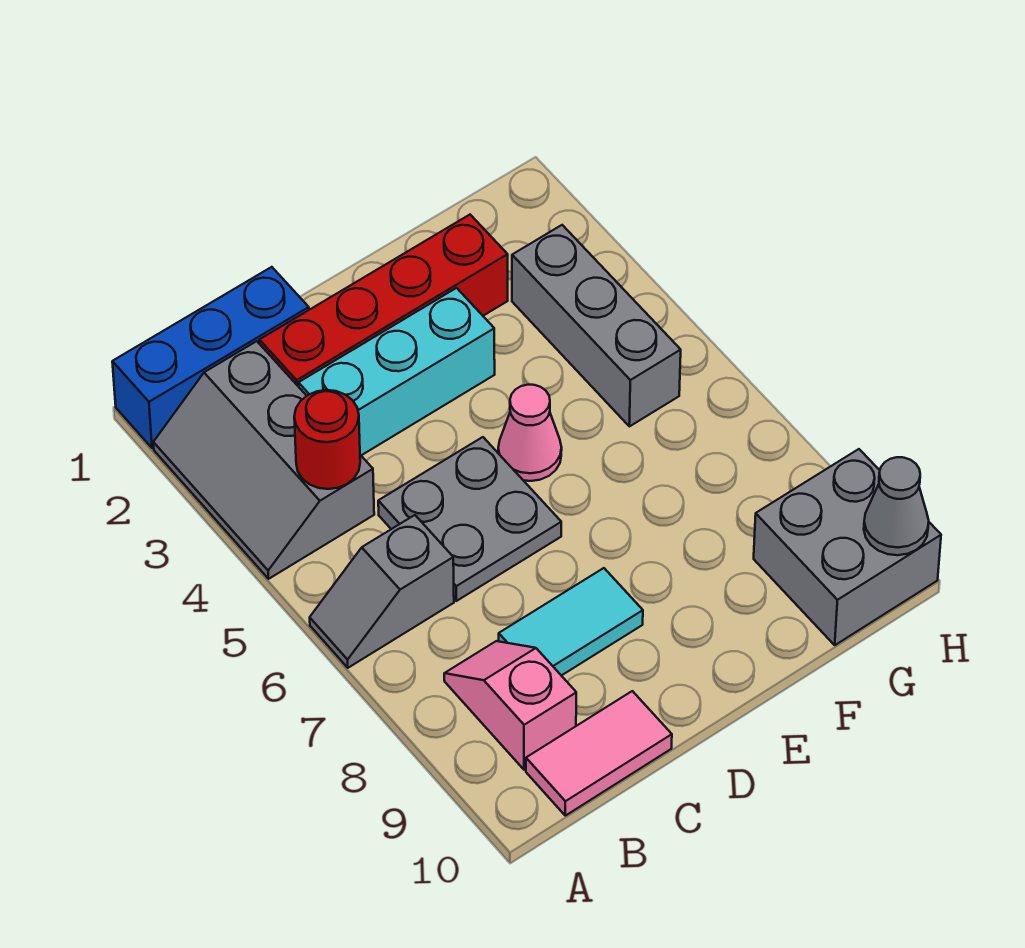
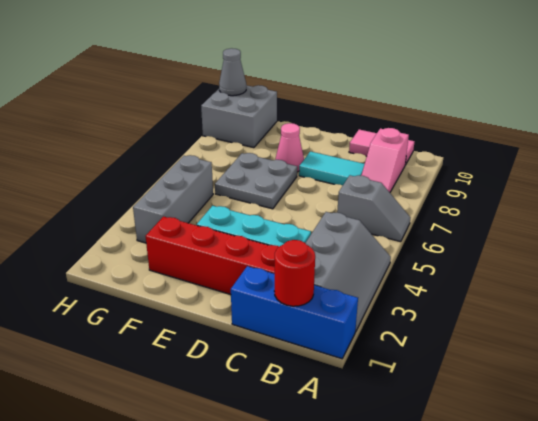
red 1x1 round brick [294,390,360,489] -> red 1x1 round brick moved to [274,240,315,306]
grey 2x2 plate [378,437,561,601] -> grey 2x2 plate moved to [215,153,297,209]
pink 1x1 cone [498,385,562,481] -> pink 1x1 cone moved to [275,123,304,172]

